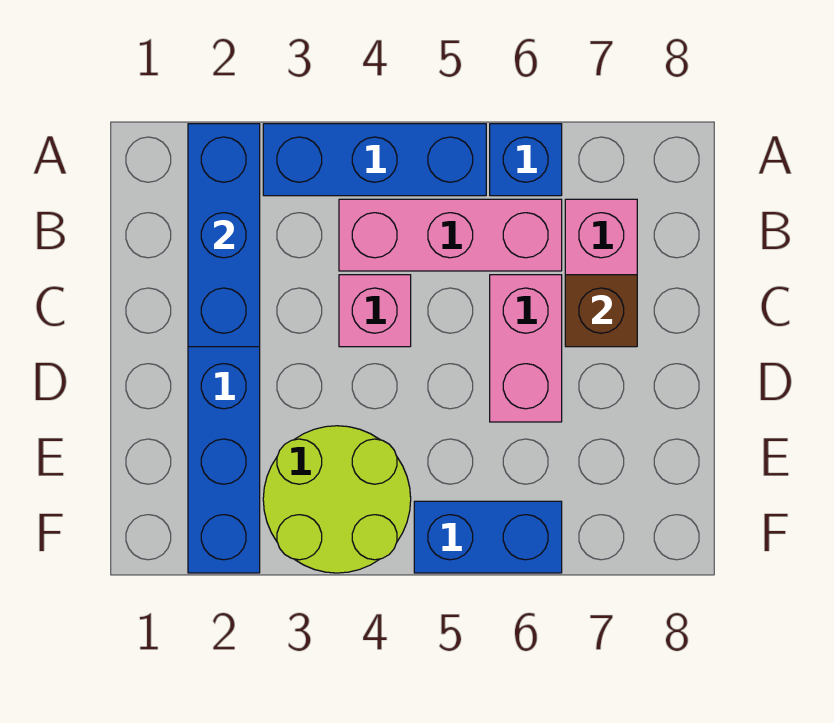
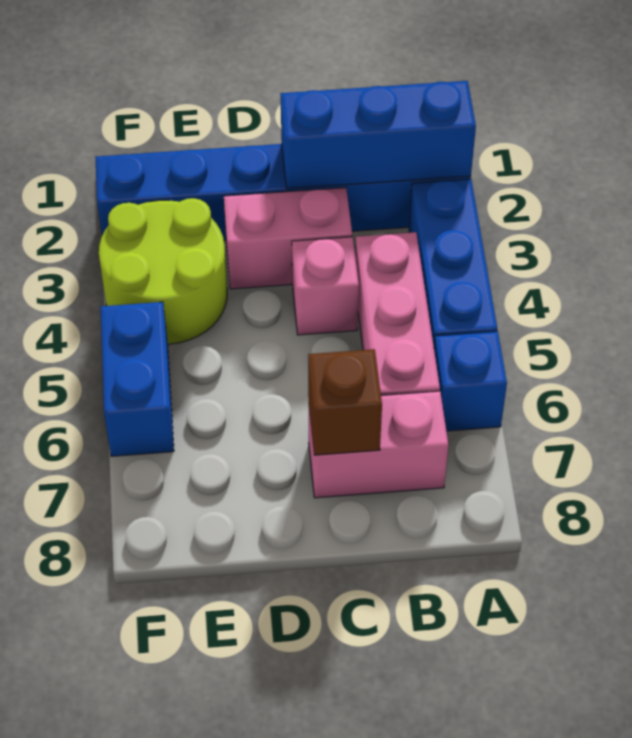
pink 1x2 brick [490,275,562,422] -> pink 1x2 brick moved to [224,188,352,289]

